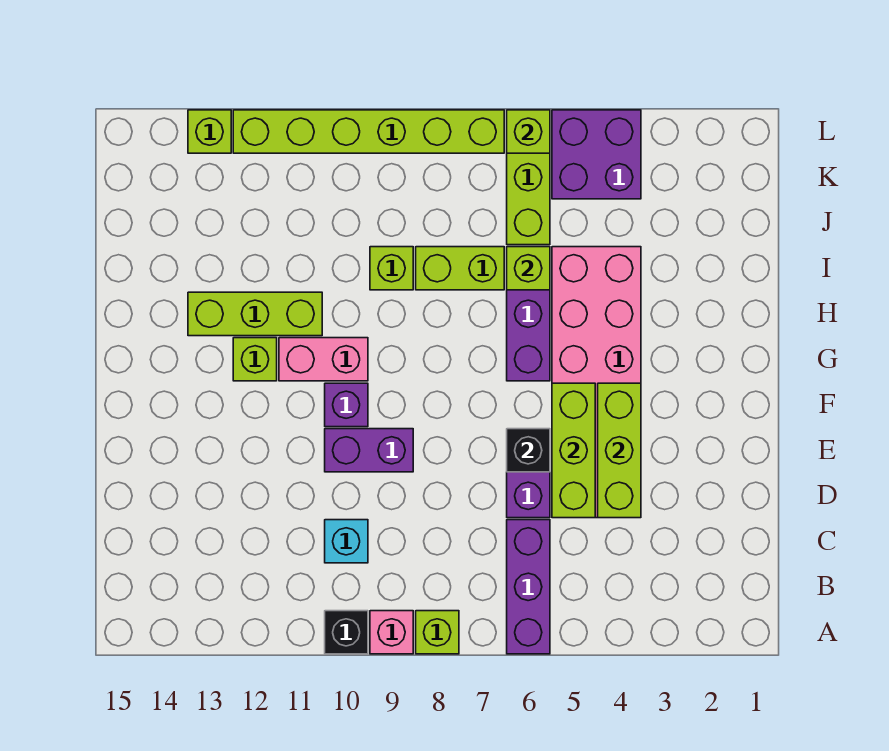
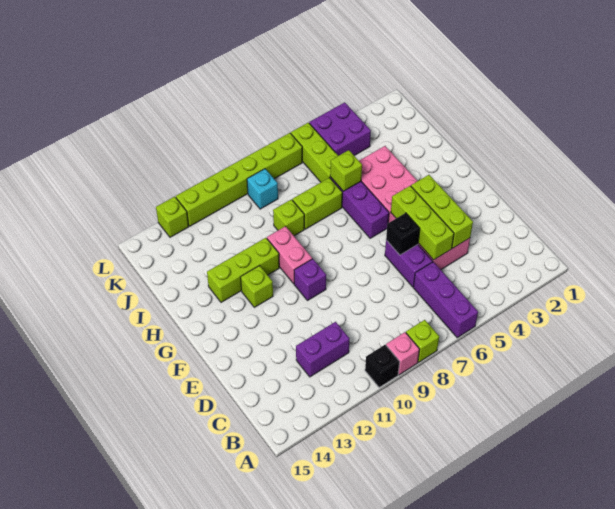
cyan 1x1 brick [325,520,368,563] -> cyan 1x1 brick moved to [247,169,278,209]
purple 1x2 brick [325,429,413,472] -> purple 1x2 brick moved to [296,322,349,377]
pink 1x2 brick [279,338,368,381] -> pink 1x2 brick turned to [267,226,312,284]
lime 1x1 brick [507,110,550,153] -> none

